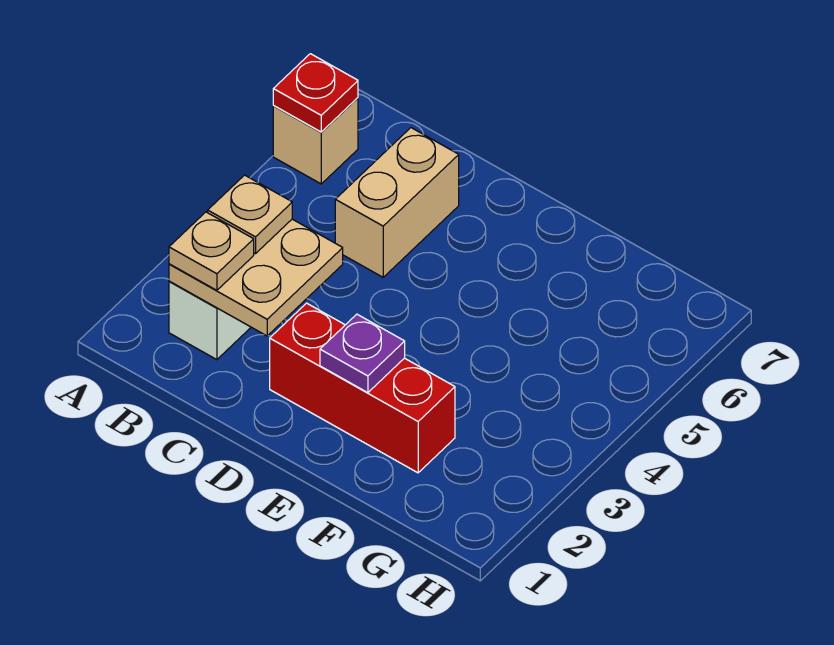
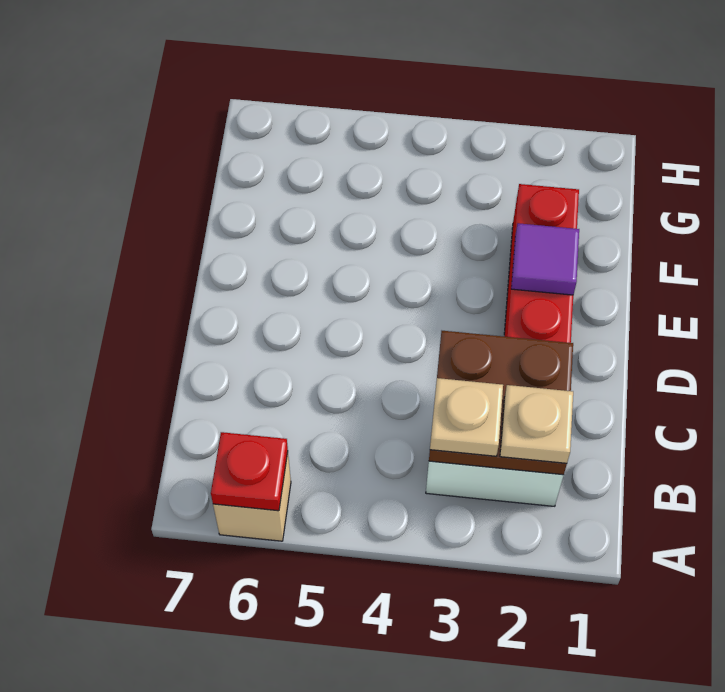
tan 2x2 plate [169,219,343,336] -> brown 2x2 plate [429,331,573,475]
tan 1x2 brick [335,128,459,277] -> none
purple 1x1 plate [320,314,405,393] -> purple 1x1 tile [511,223,579,295]

